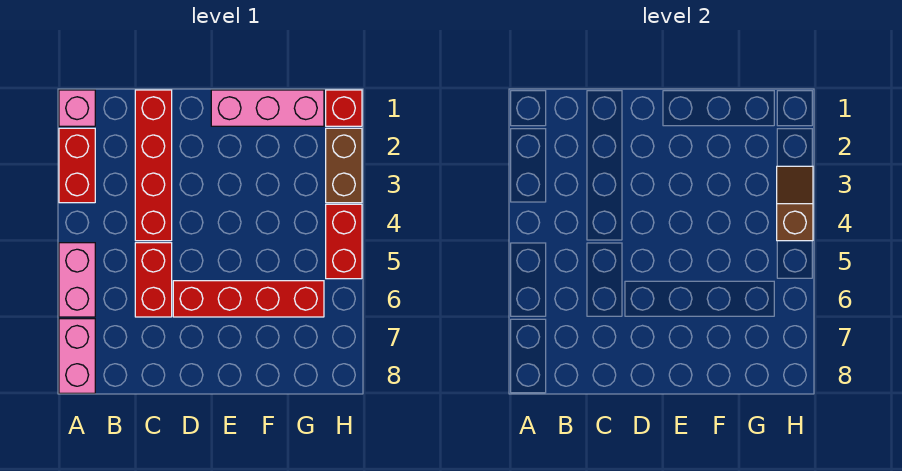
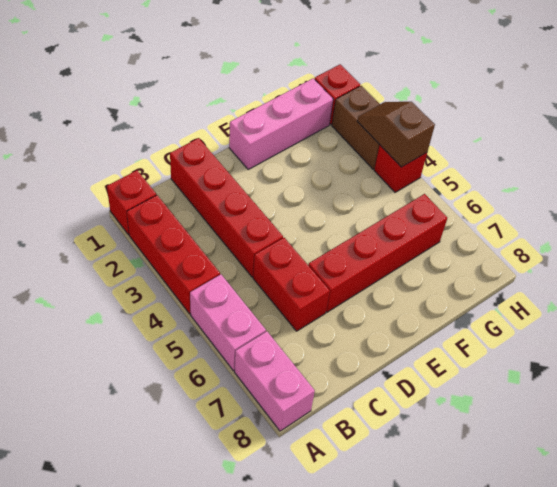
pink 1x1 brick [59,90,95,126] -> red 1x1 brick [107,170,156,235]
red 1x2 brick [59,128,95,203] -> red 1x3 brick [127,195,220,314]
red 1x2 brick [326,204,362,279] -> red 1x1 brick [374,145,427,192]

